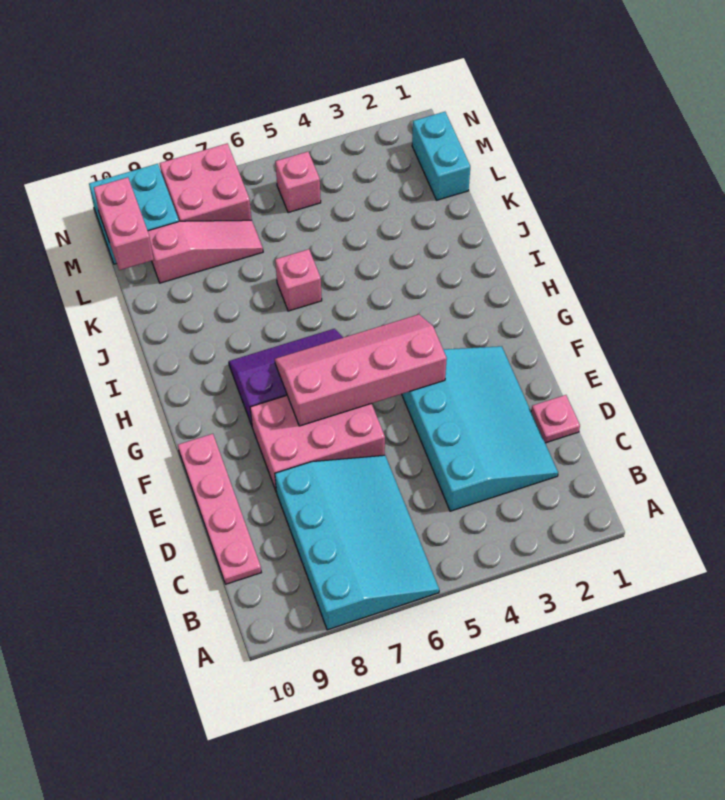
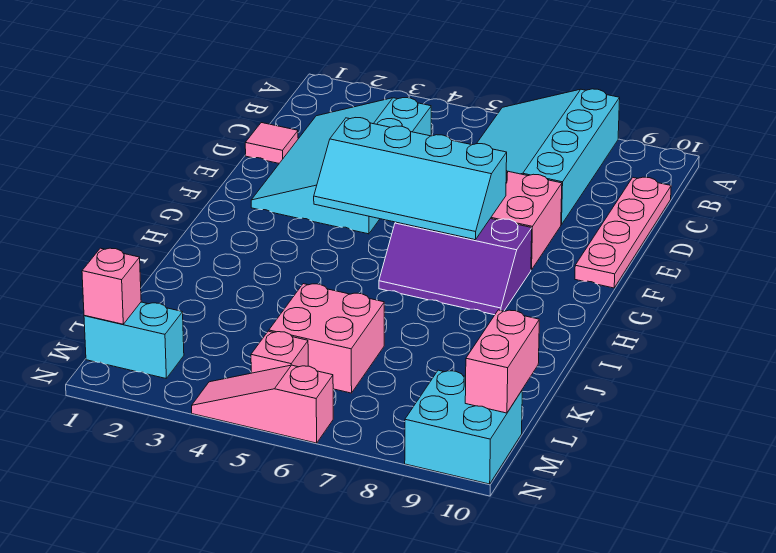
pink 1x1 plate [531,395,580,443] -> pink 1x1 tile [245,123,298,163]
pink 2x4 slope [275,314,447,426] -> cyan 2x4 slope [314,118,507,240]
pink 1x1 brick [275,249,322,311] -> pink 1x1 brick moved to [82,248,141,324]
cyan 1x2 brick [412,112,470,200] -> cyan 1x2 brick turned to [84,302,184,378]
pink 1x3 slope [148,220,263,283] -> pink 1x3 slope moved to [192,365,333,443]
pink 2x2 brick [160,143,252,221] -> pink 2x2 brick moved to [269,284,384,393]

